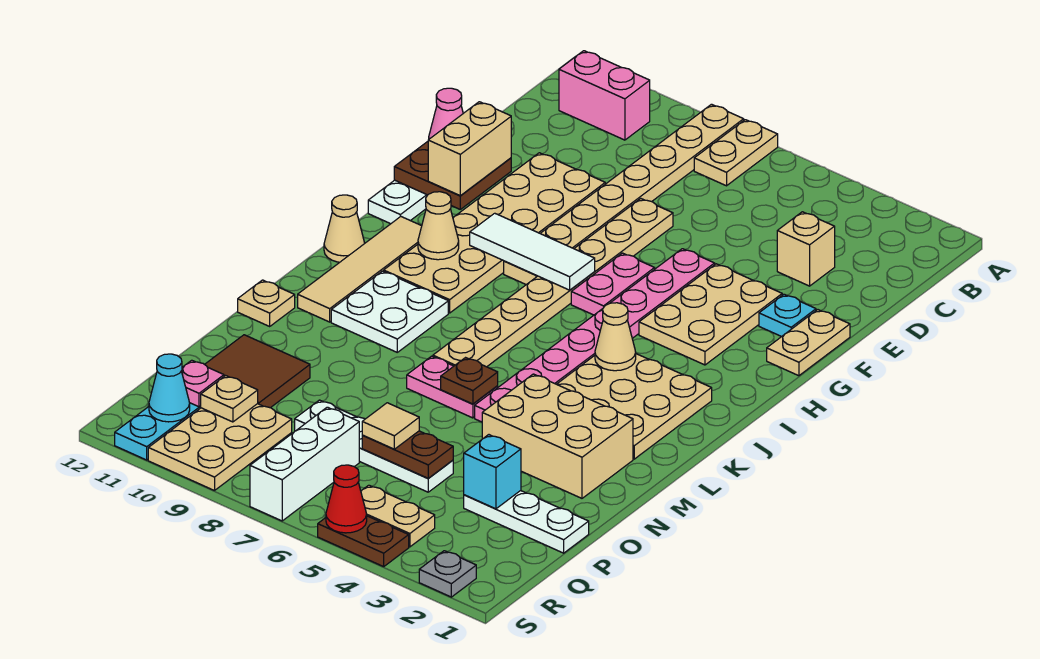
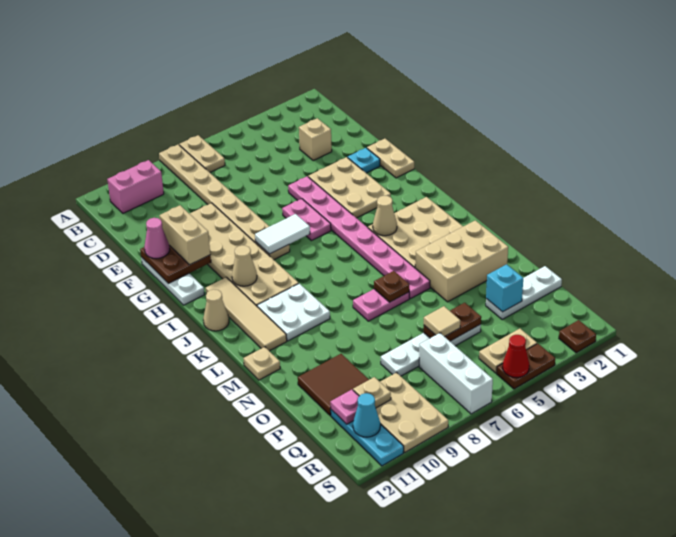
tan 1x8 plate [433,199,673,367] -> none
white 1x3 tile [470,213,595,290] -> white 1x2 tile [255,214,310,254]
grey 1x1 plate [419,551,476,597] -> brown 1x1 plate [559,320,596,353]

